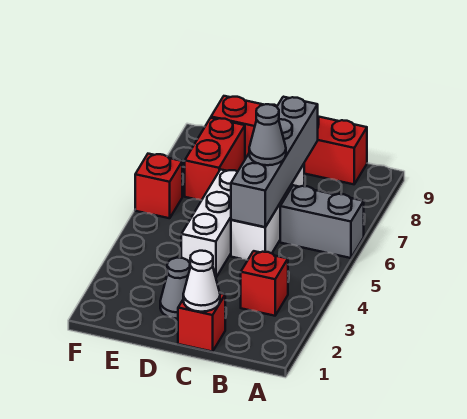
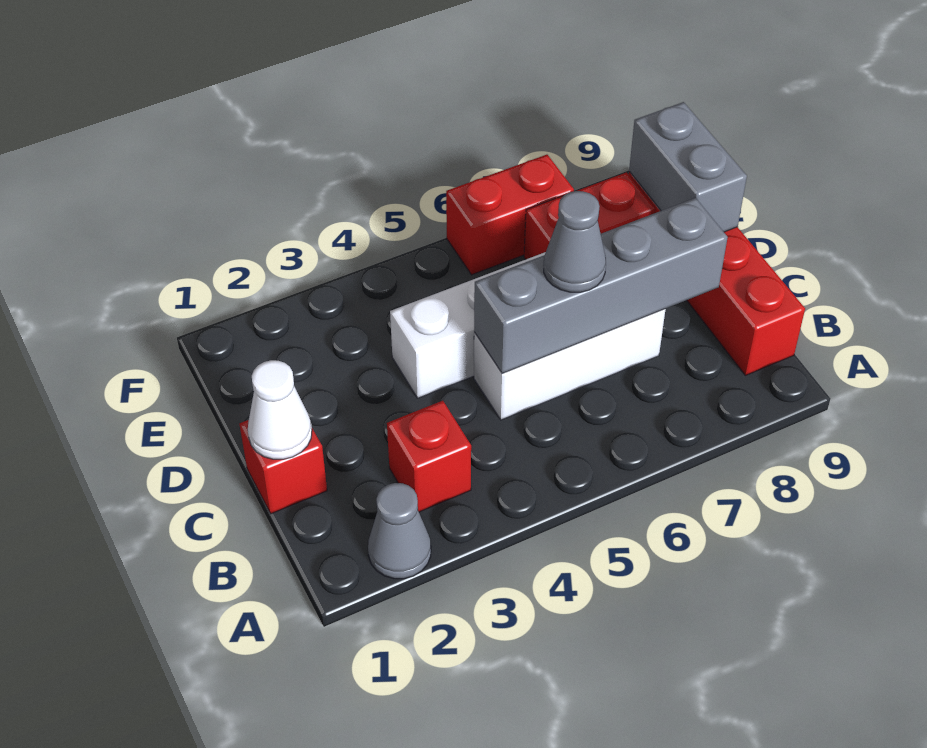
grey 1x2 brick [280,185,364,258] -> grey 1x2 brick moved to [629,102,747,232]
grey 1x1 cone [160,258,190,319] -> grey 1x1 cone moved to [368,483,431,579]
red 1x1 brick [135,154,182,218] -> red 1x2 brick [446,155,574,275]

